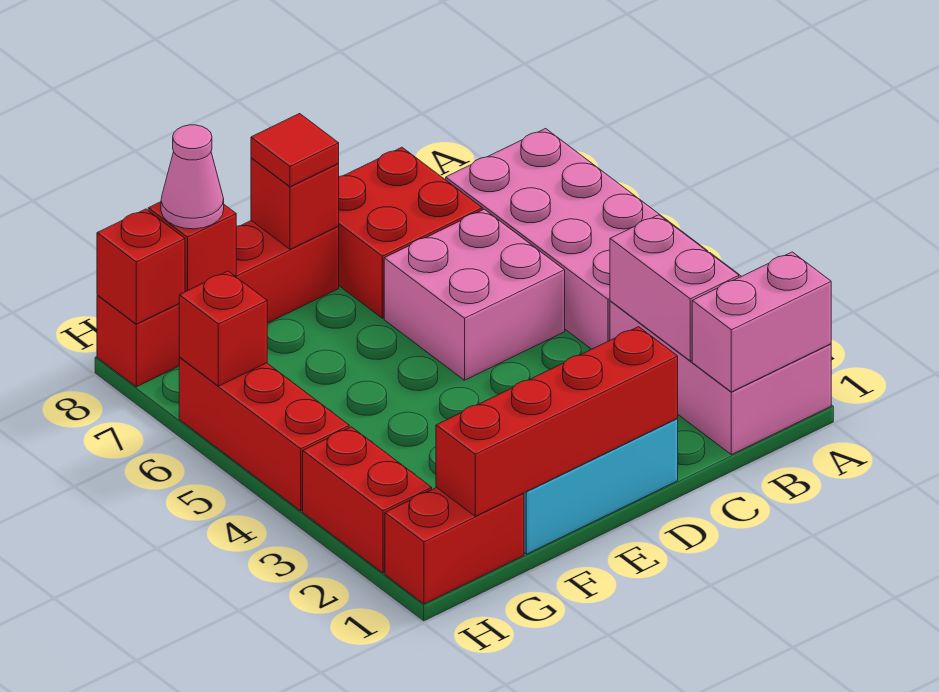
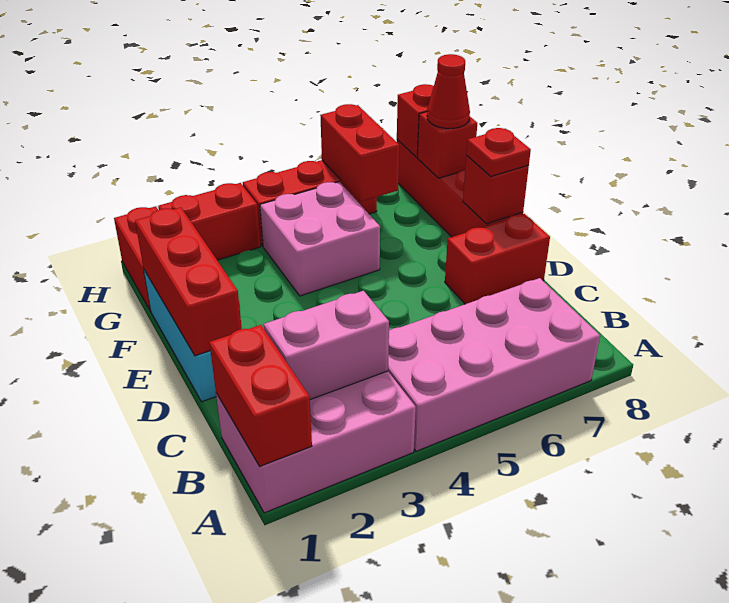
pink 1x2 brick [692,252,831,392] -> red 1x2 brick [209,325,312,466]
pink 2x2 brick [384,209,565,380] -> pink 2x2 brick moved to [260,182,380,296]
red 2x2 brick [338,147,482,318] -> red 1x2 brick [445,214,550,304]
red 1x4 brick [436,327,678,516] -> red 1x3 brick [135,207,242,356]
red 1x1 tile [251,114,339,187] -> red 1x1 plate [466,128,531,177]
pink 1x1 cone [161,125,224,229] -> red 1x1 cone [427,54,470,129]
red 1x1 brick [179,271,267,386] -> red 1x2 brick [320,104,399,201]

